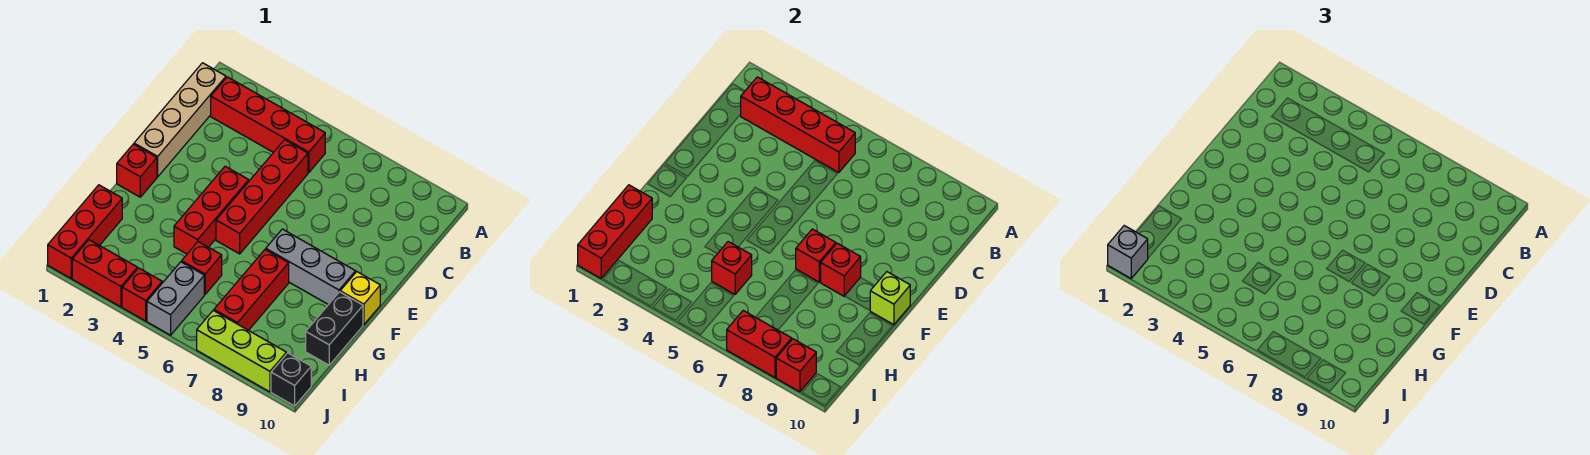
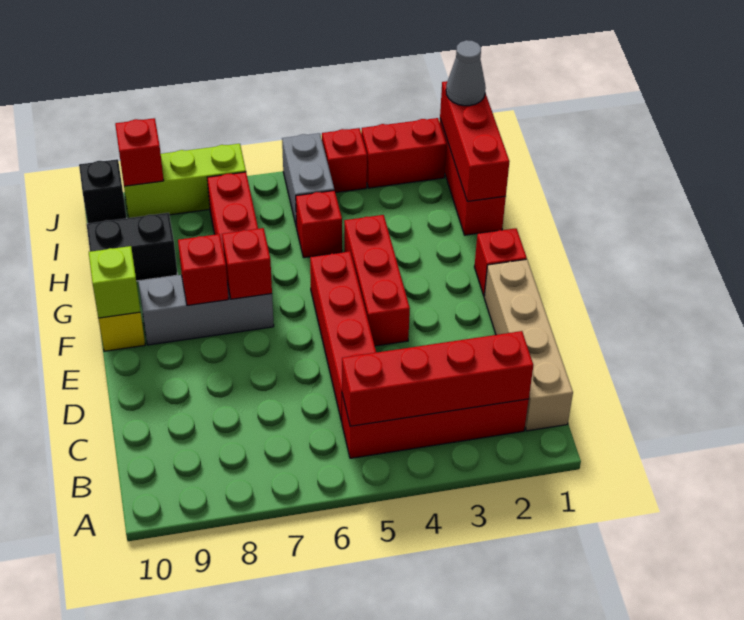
black 1x2 brick [306,292,363,365] -> black 1x2 brick turned to [87,213,178,281]
red 1x1 brick [712,242,752,294] -> none
grey 1x1 brick [1108,226,1148,278] -> grey 1x1 cone [446,40,486,106]
red 1x2 brick [727,311,792,378] -> none

